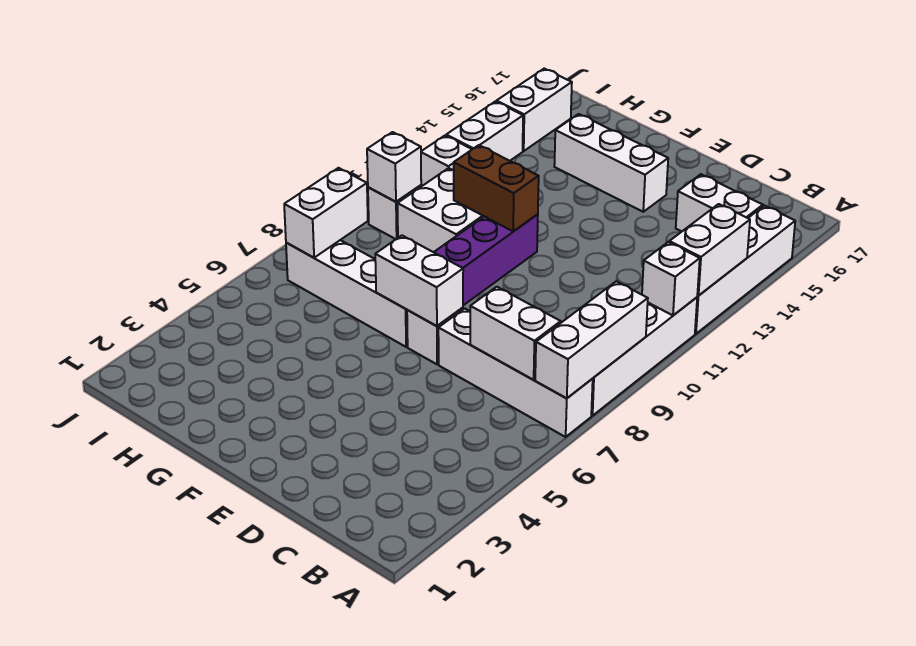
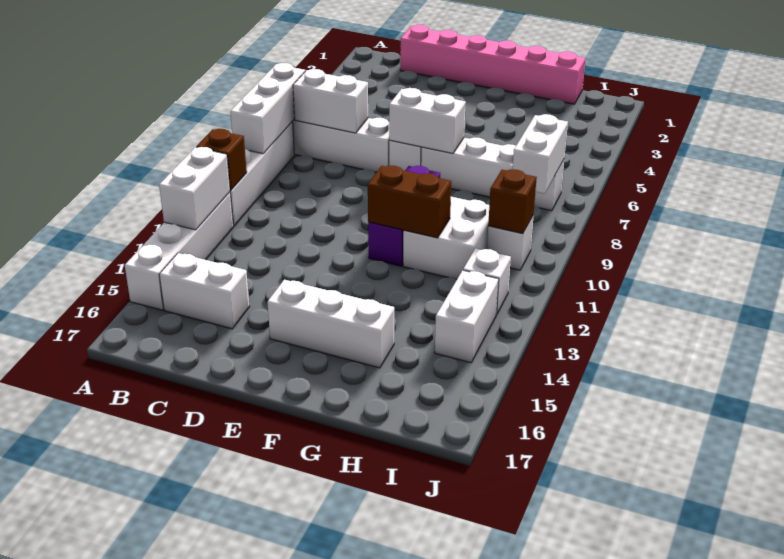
white 1x1 brick [642,242,700,315] -> brown 1x1 brick [196,129,247,190]
none -> pink 1x6 brick [400,25,586,104]
white 1x1 brick [367,132,421,202] -> brown 1x1 brick [488,169,537,234]
white 1x2 brick [496,69,572,151] -> none

